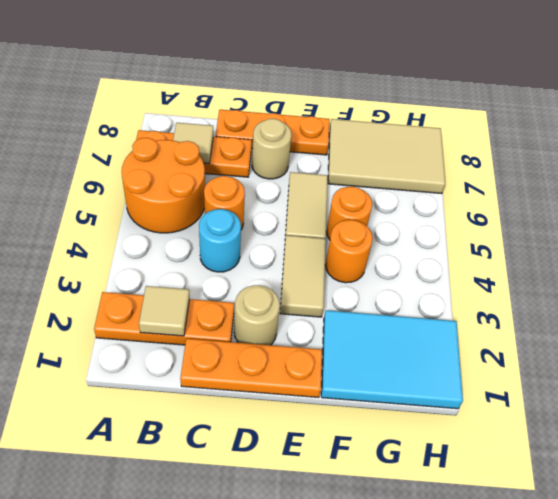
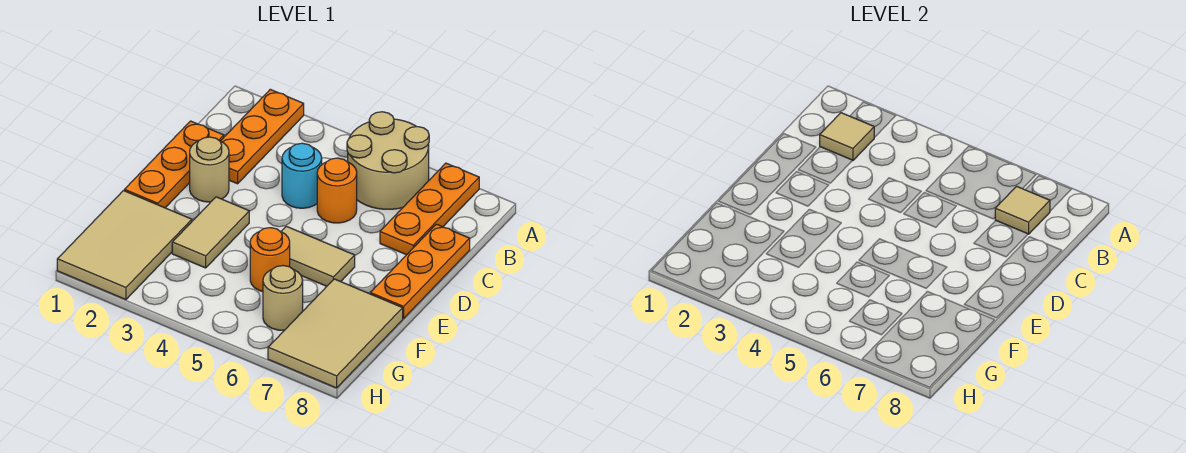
orange 2x2 round brick [122,138,205,233] -> tan 2x2 round brick [347,112,429,209]
tan 1x1 round brick [252,119,291,179] -> tan 1x1 round brick moved to [263,266,303,331]
tan 1x2 tile [280,235,326,317] -> tan 1x2 tile turned to [172,197,249,268]
cyan 2x3 tile [321,310,463,409] -> tan 2x3 tile [57,191,192,300]
orange 1x1 round brick [325,220,373,283] -> none

